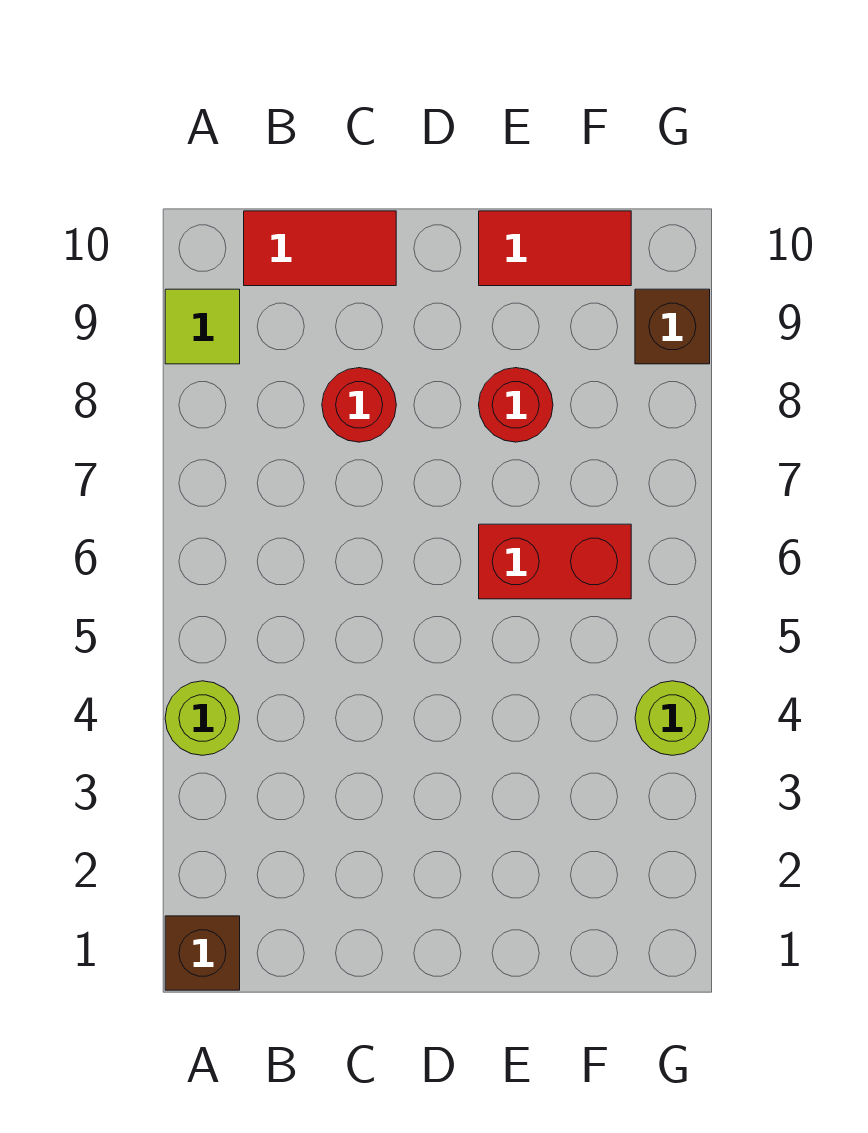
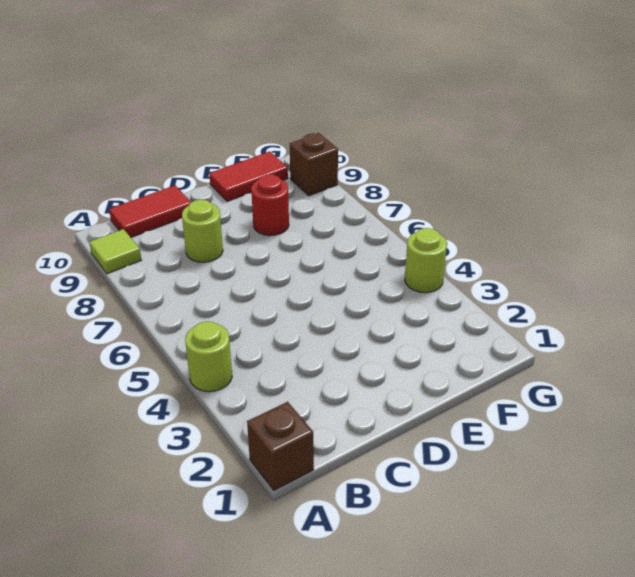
red 1x1 round brick [322,368,396,442] -> lime 1x1 round brick [182,200,223,262]
red 1x2 brick [479,524,631,599] -> none

